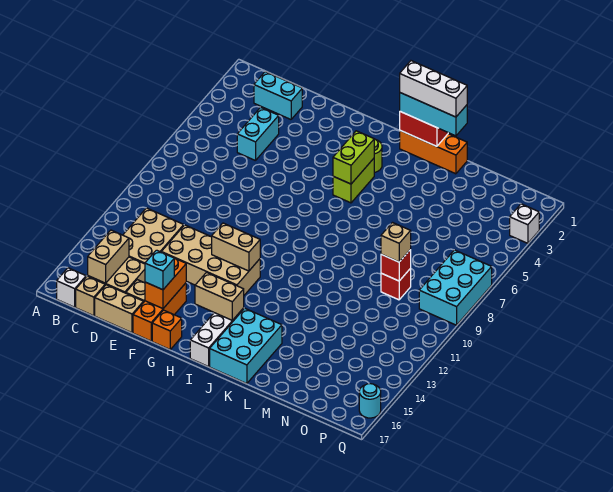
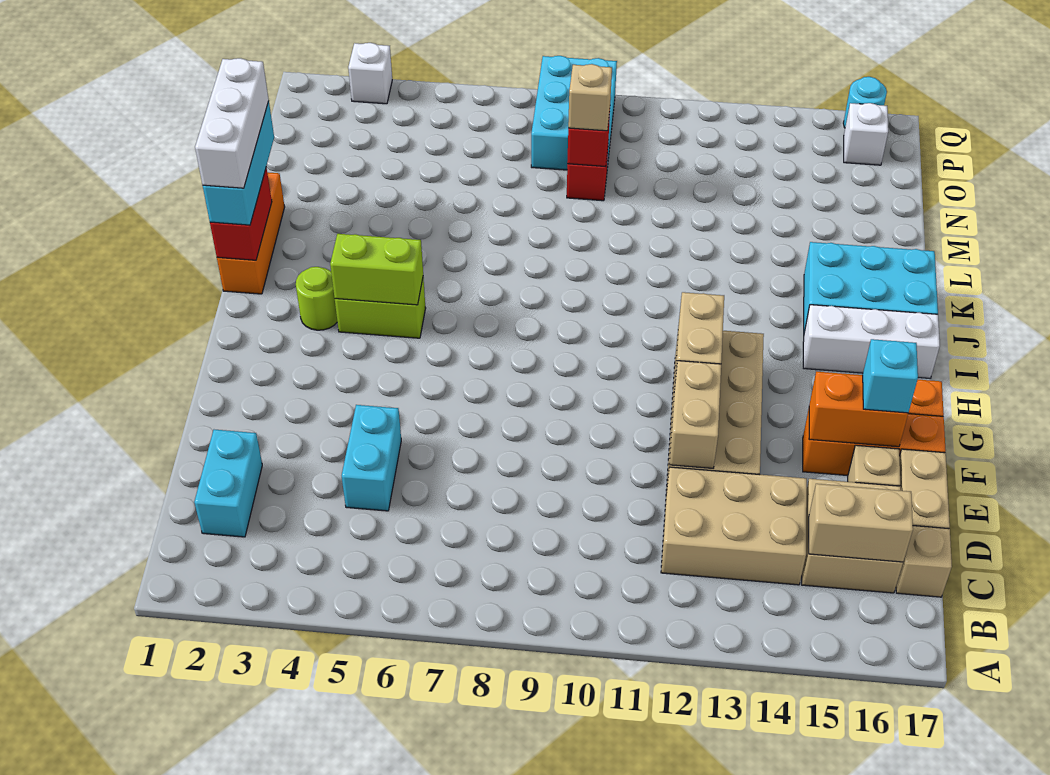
white 1x1 brick [57,268,86,307] -> white 1x1 brick moved to [844,103,888,165]
cyan 1x2 brick [237,107,279,161] -> cyan 1x2 brick turned to [342,405,401,511]
tan 1x2 brick [195,273,244,320] -> tan 1x2 brick moved to [669,361,721,469]
cyan 2x3 brick [419,250,492,325] -> cyan 2x3 brick turned to [531,56,617,170]

